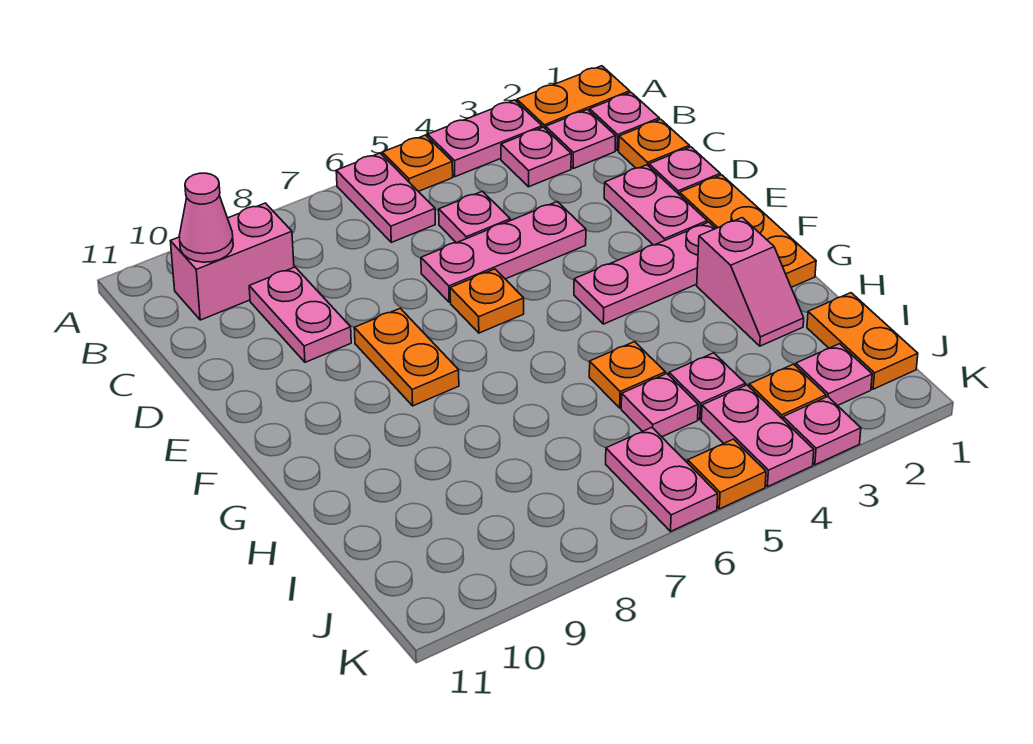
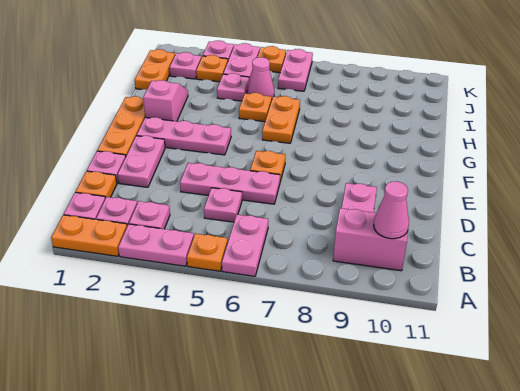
orange 1x2 plate [354,308,459,406] -> orange 1x2 plate moved to [262,96,300,143]
pink 1x1 plate [621,374,698,437] -> pink 1x1 cone [248,57,274,98]

